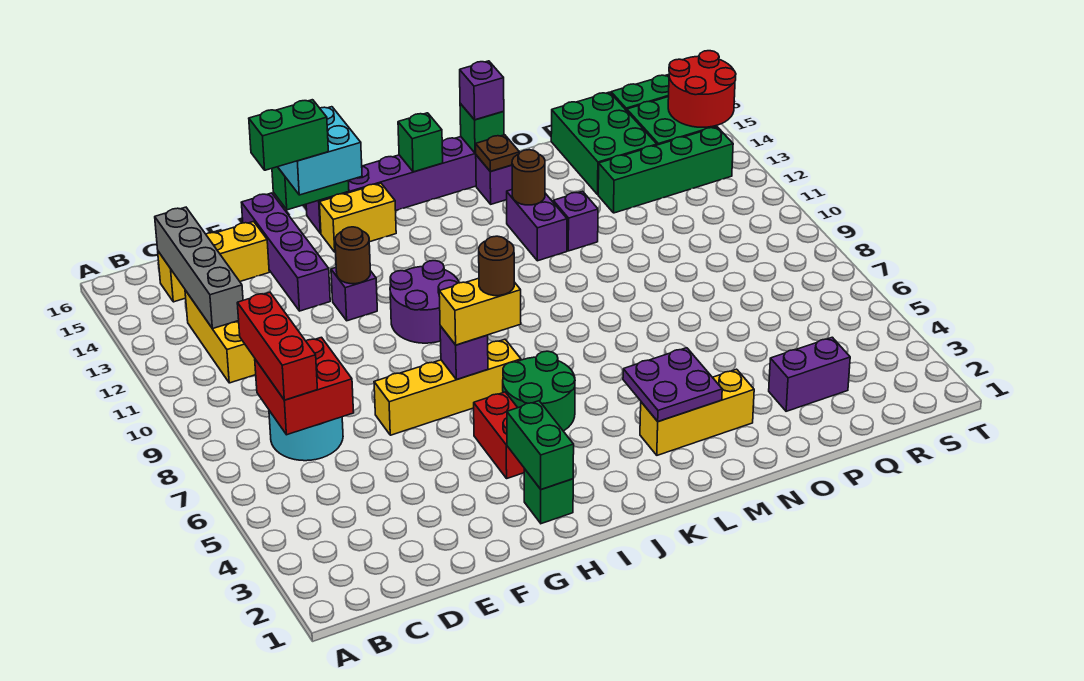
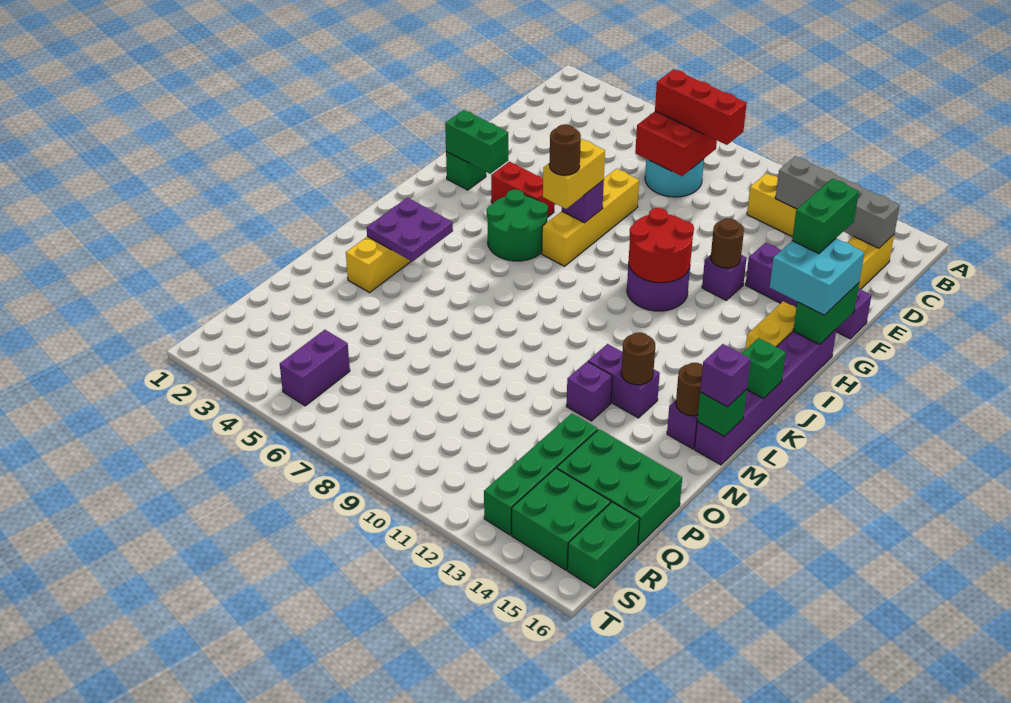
brown 1x1 plate [475,135,520,172] -> brown 1x1 round brick [676,363,703,416]
purple 1x2 brick [769,337,850,411] -> purple 1x2 brick moved to [280,330,350,406]
red 2x2 round brick [668,51,736,127] -> red 2x2 round brick moved to [629,208,694,283]

